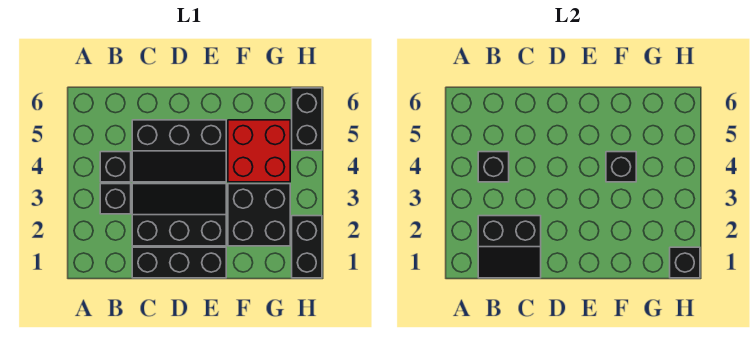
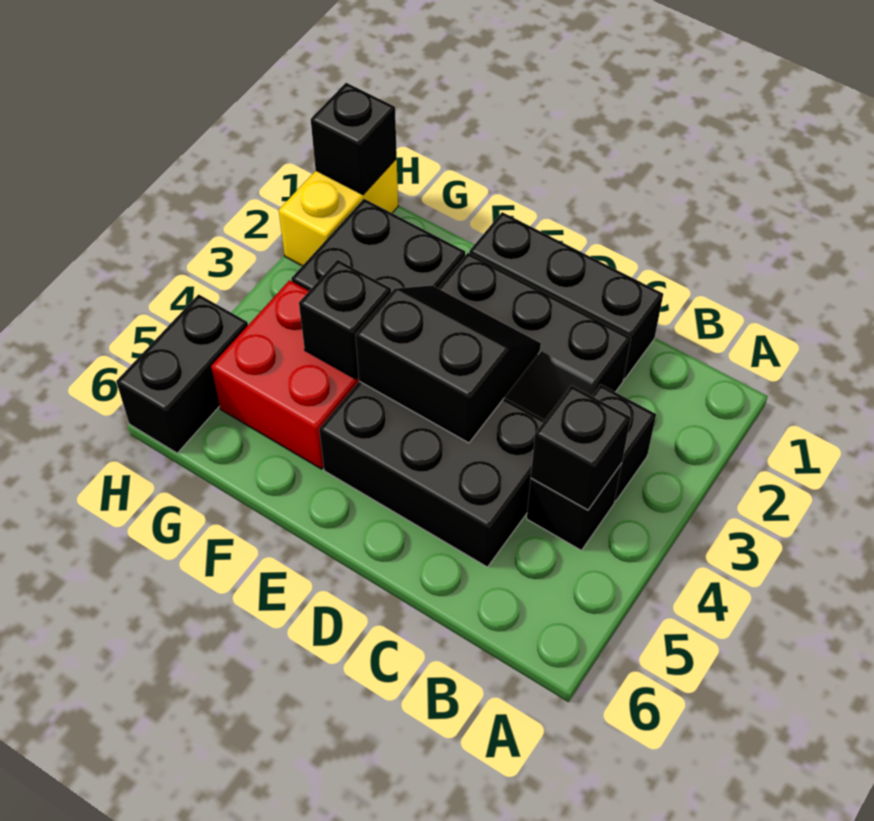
black 2x2 slope [478,216,541,278] -> black 2x2 slope moved to [355,285,541,443]
black 2x3 slope [132,120,226,182] -> black 2x3 brick [319,381,545,567]
black 1x2 brick [292,216,322,278] -> yellow 1x2 brick [279,159,398,266]

